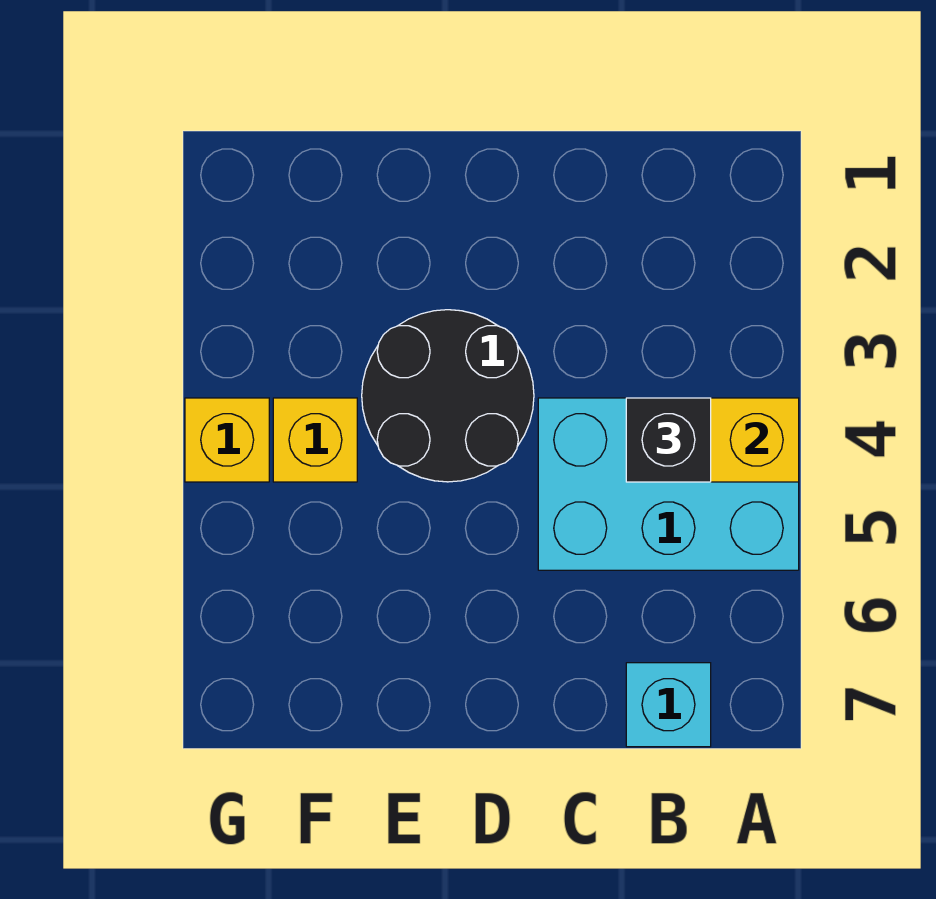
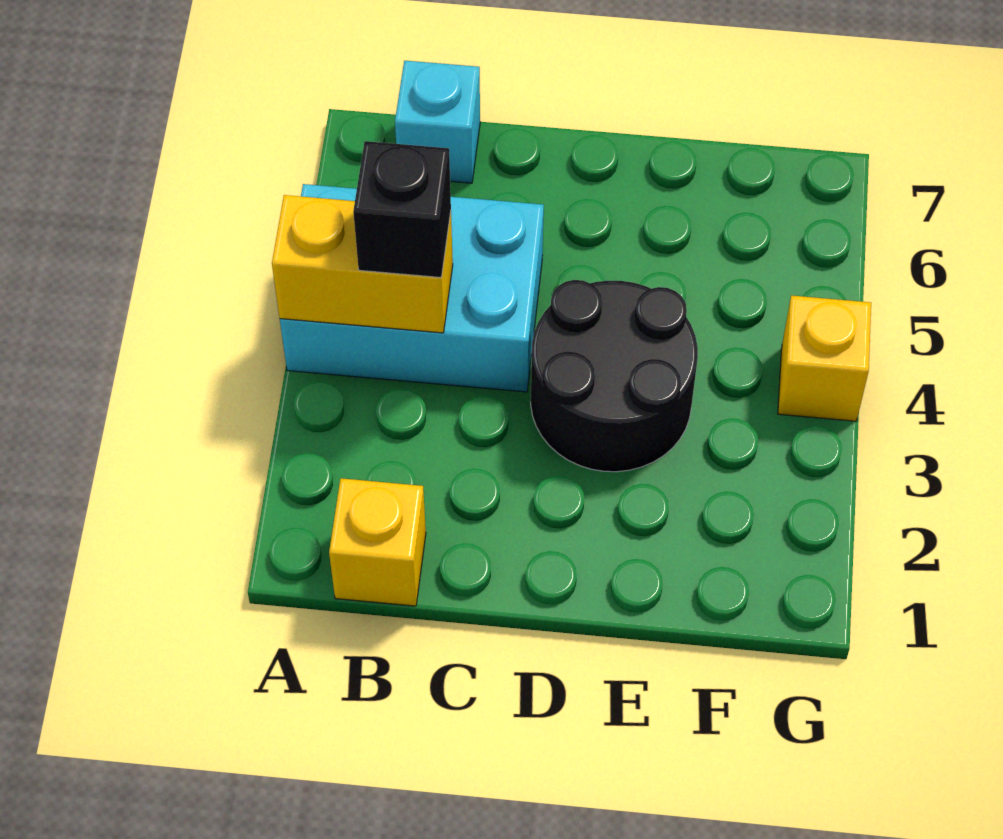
yellow 1x1 brick [273,398,357,482] -> yellow 1x1 brick moved to [329,478,426,606]

